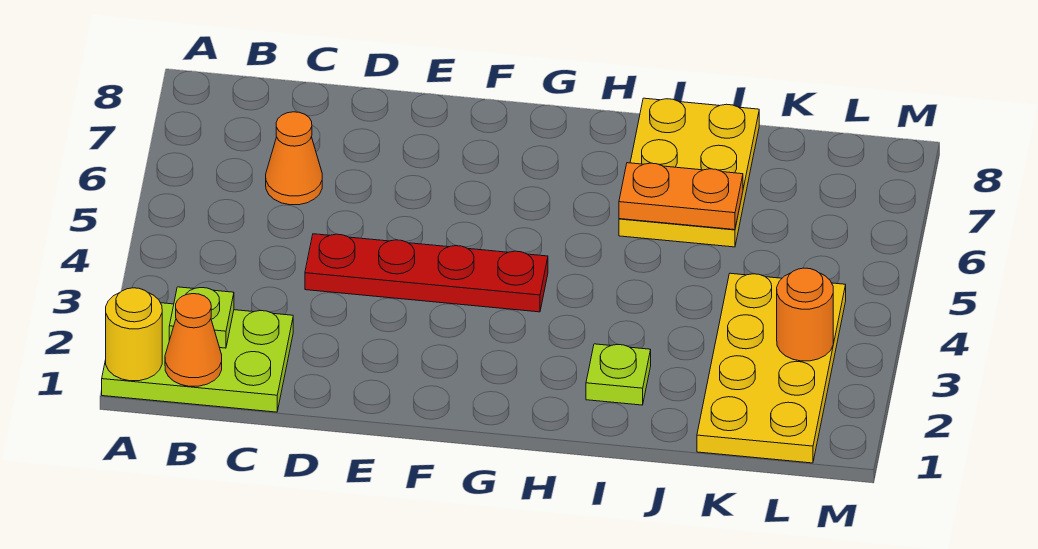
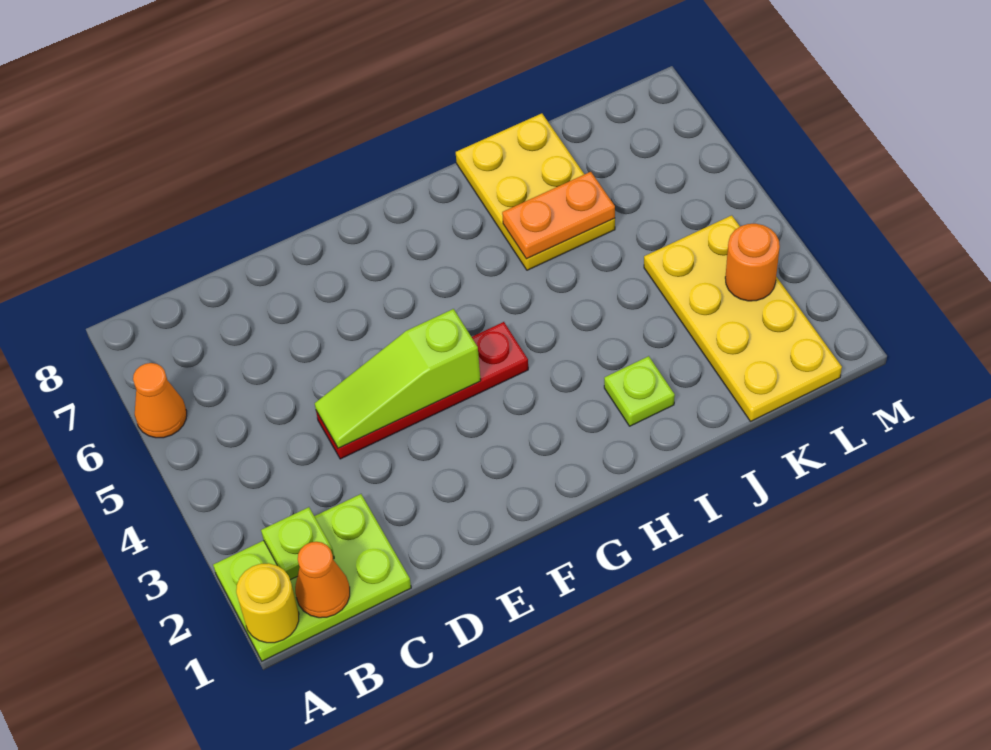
orange 1x1 cone [266,112,322,205] -> orange 1x1 cone moved to [133,363,187,438]
none -> lime 1x3 slope [315,309,481,448]

